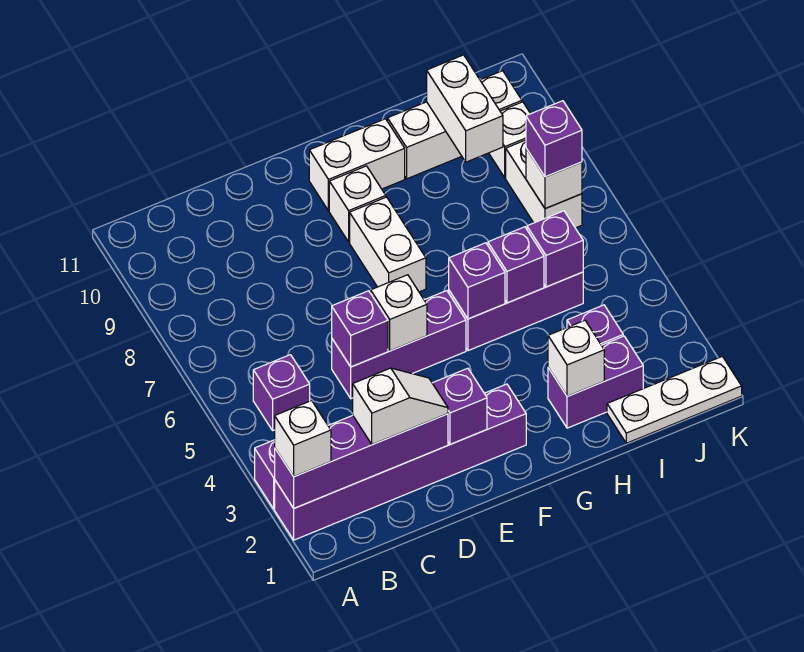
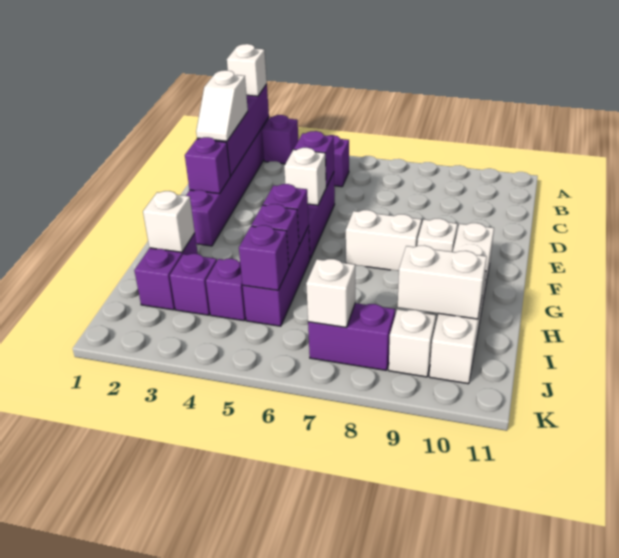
white 1x3 plate [607,356,742,443] -> none
white 1x2 brick [506,140,582,228] -> purple 1x2 brick [308,303,395,370]
purple 1x1 brick [526,101,582,177] -> purple 1x1 brick moved to [206,259,246,321]

